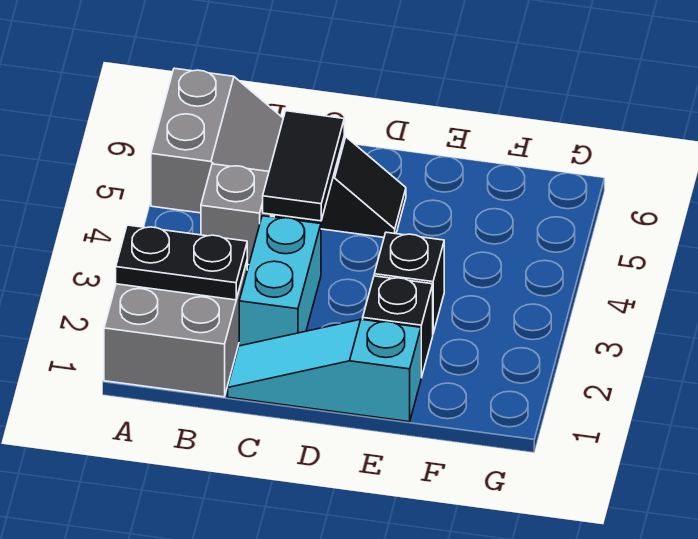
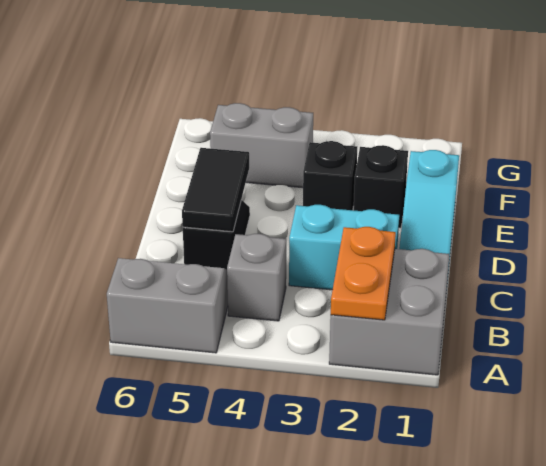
black 1x2 plate [116,225,247,300] -> orange 1x2 plate [331,227,396,320]
black 1x2 tile [263,111,344,221] -> black 1x2 tile turned to [182,148,249,232]
none -> grey 1x2 brick [210,103,313,188]

